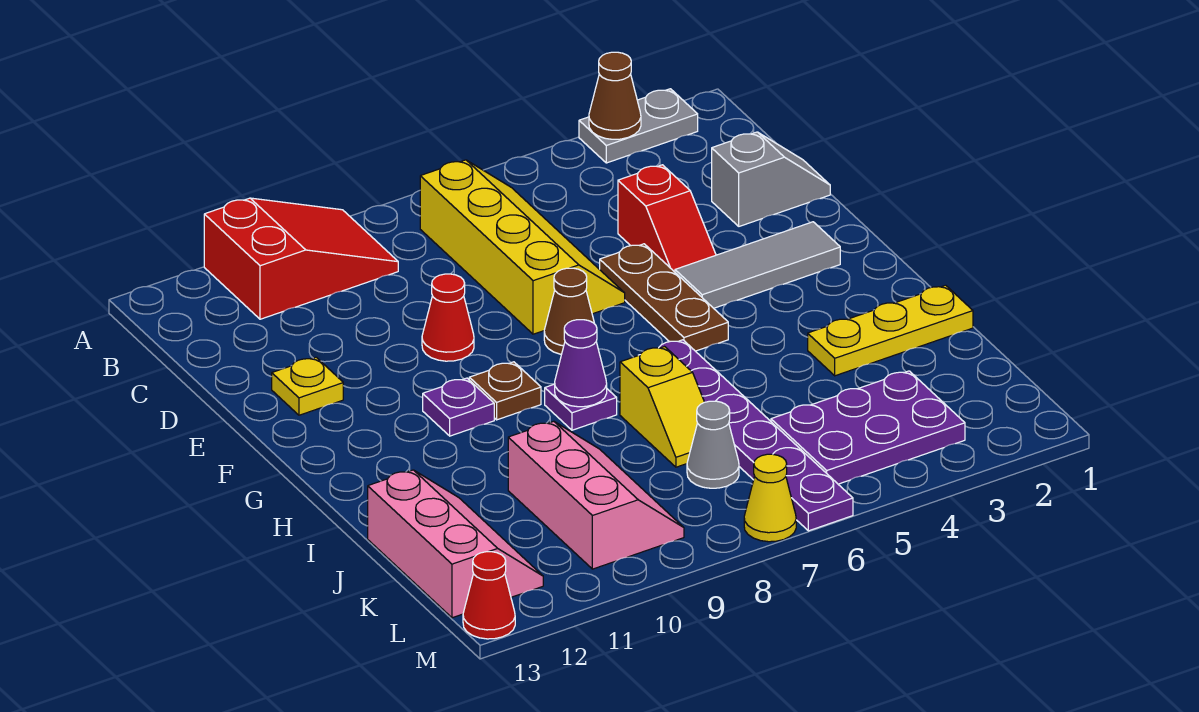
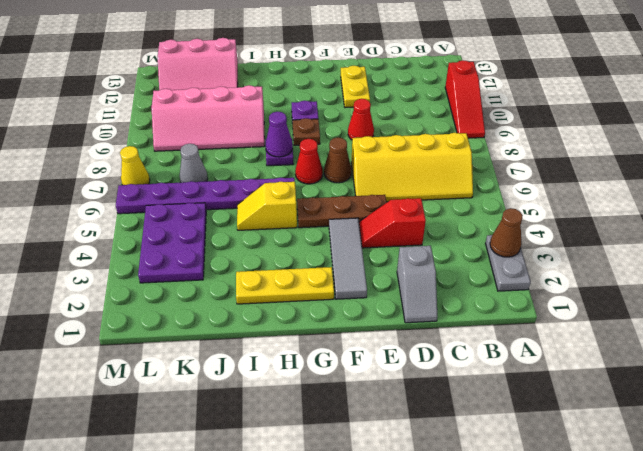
red 2x3 slope [204,198,398,319] -> red 1x3 slope [445,60,485,138]
yellow 1x1 plate [272,357,343,415] -> yellow 1x2 plate [341,66,370,108]
yellow 1x3 plate [808,285,973,376] -> yellow 1x3 plate turned to [236,267,334,304]
yellow 1x2 slope [620,347,704,467] -> yellow 1x2 slope moved to [237,182,297,230]
pink 2x3 slope [508,421,684,569] -> pink 2x4 slope [151,85,265,151]
red 1x1 cone [463,552,515,639] -> red 1x1 cone moved to [295,139,323,184]

